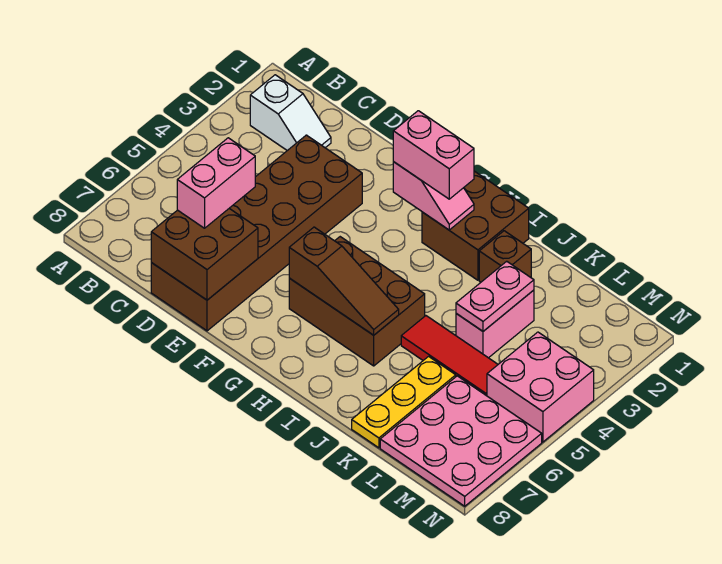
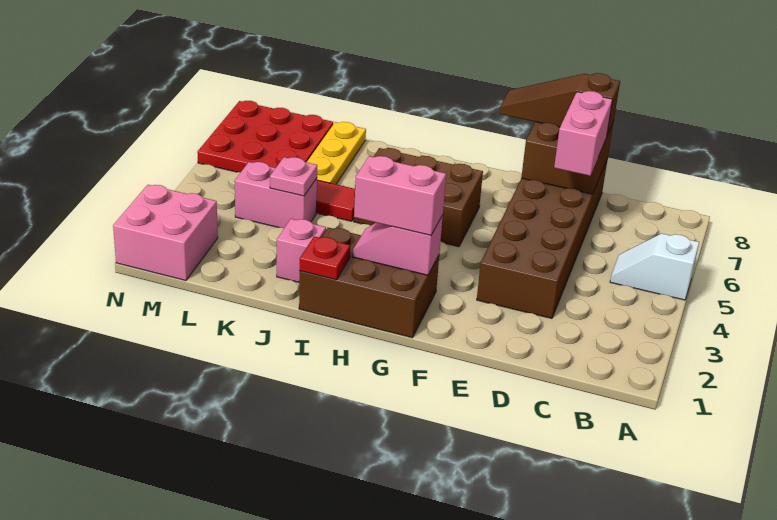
white 1x2 slope [250,75,331,151] -> white 1x2 slope moved to [610,233,699,300]
brown 1x3 slope [289,227,399,335] -> brown 1x3 slope moved to [499,73,620,135]
brown 2x2 brick [422,171,529,280] -> brown 2x3 brick [299,228,439,338]
none -> red 1x1 plate [300,236,350,280]
brown 1x1 brick [479,231,531,282] -> pink 1x1 brick [277,219,326,282]
pink 1x2 brick [456,290,534,358] -> pink 1x2 brick turned to [235,162,317,228]
pink 1x2 plate [456,261,534,331] -> pink 1x1 plate [270,157,317,196]
pink 3x3 plate [380,376,542,506] -> red 3x3 plate [197,101,333,172]
pink 2x2 brick [487,332,594,442] -> pink 2x2 brick moved to [113,185,218,281]

